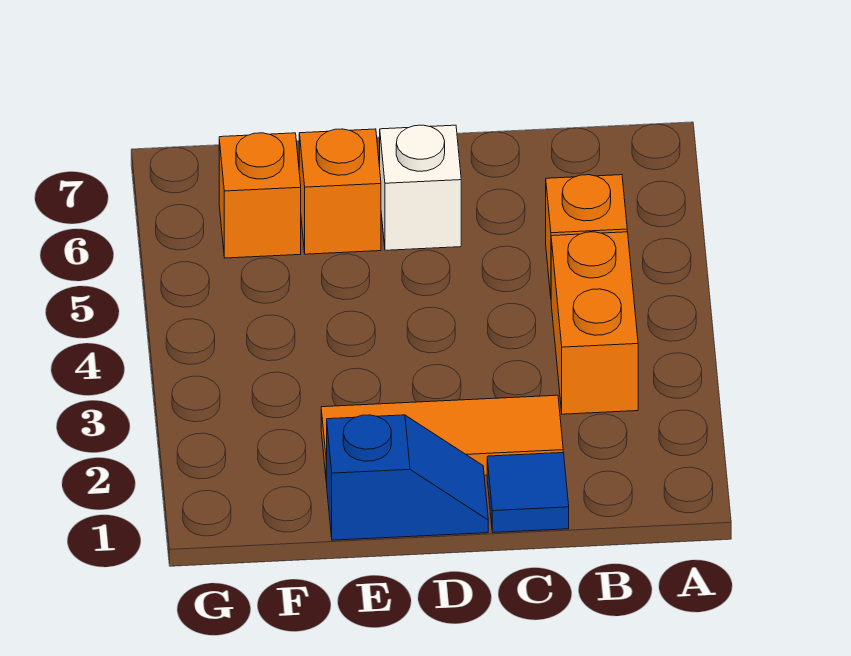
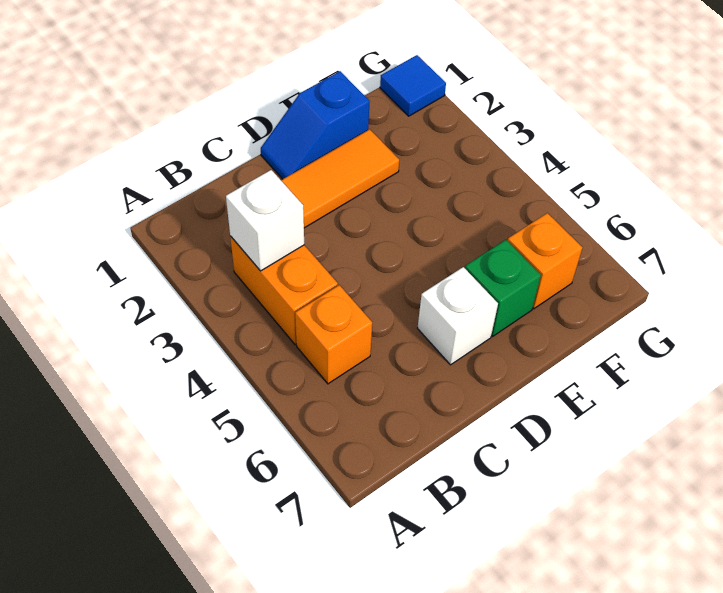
none -> white 1x1 brick [226,170,304,271]
blue 1x1 tile [487,453,569,533] -> blue 1x1 tile moved to [380,55,446,116]
orange 1x1 brick [299,129,381,254] -> green 1x1 brick [465,240,541,336]

